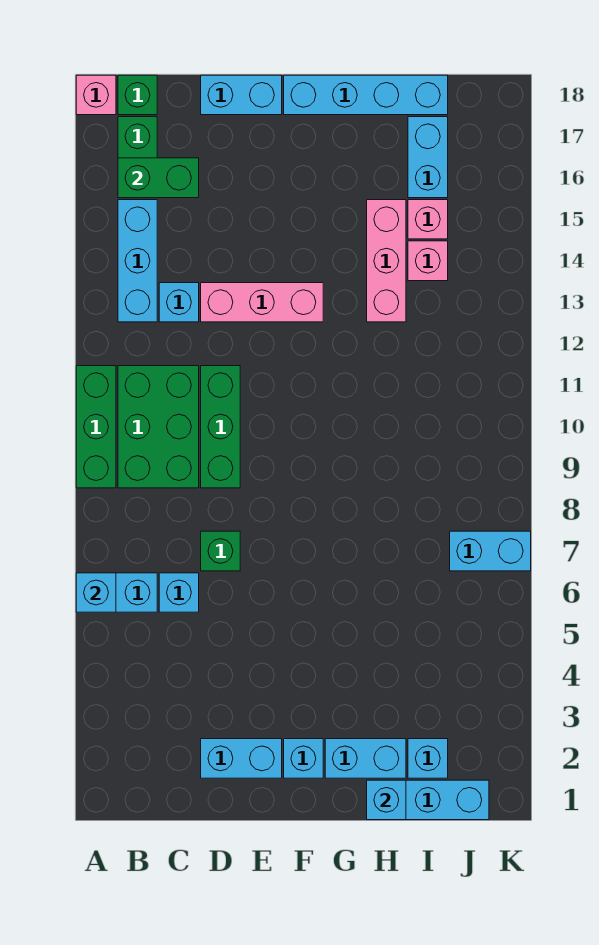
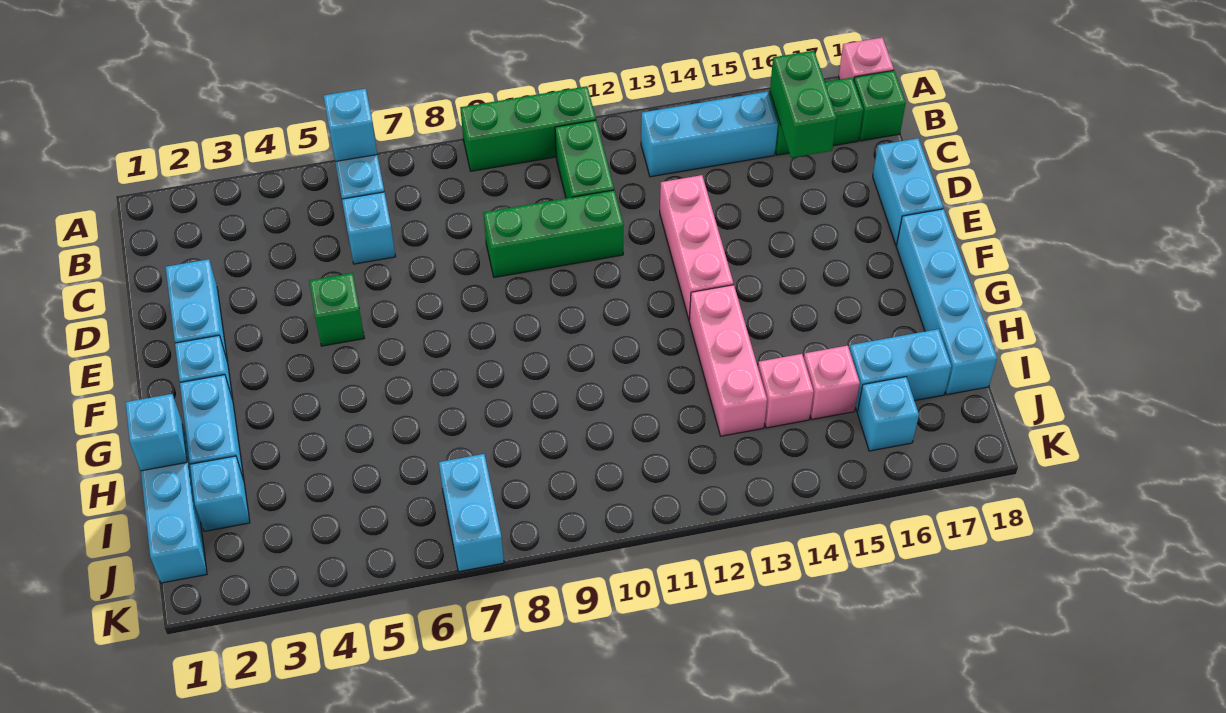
green 2x3 brick [118,366,199,488] -> green 1x2 brick [555,120,614,198]
cyan 1x1 brick [159,283,199,322] -> cyan 1x1 brick moved to [857,377,919,451]
green 1x1 brick [201,531,240,571] -> green 1x1 brick moved to [309,273,364,346]
pink 1x3 brick [367,200,406,322] -> pink 1x3 brick turned to [689,285,767,436]

